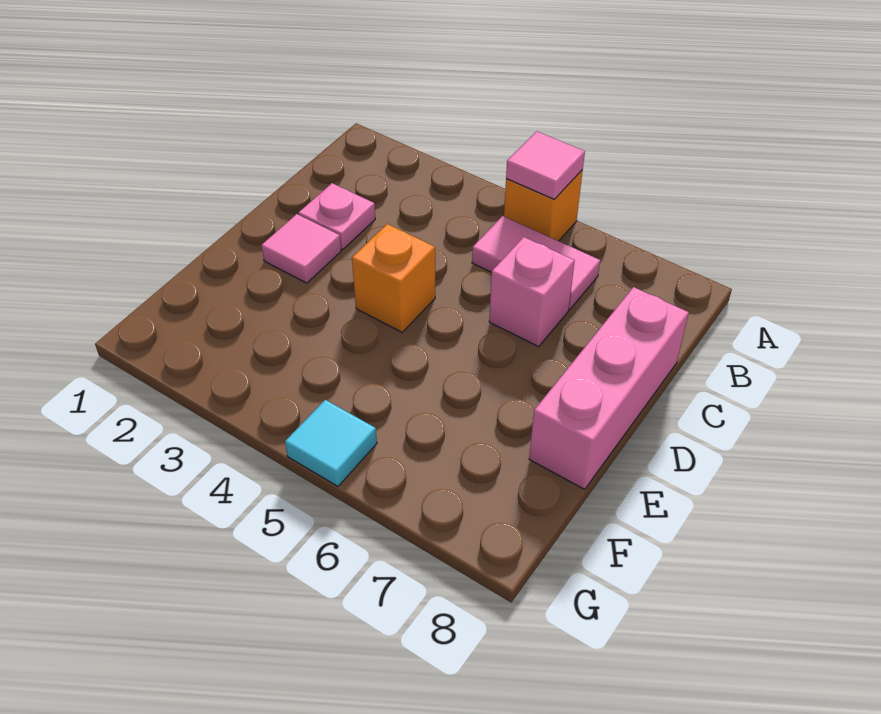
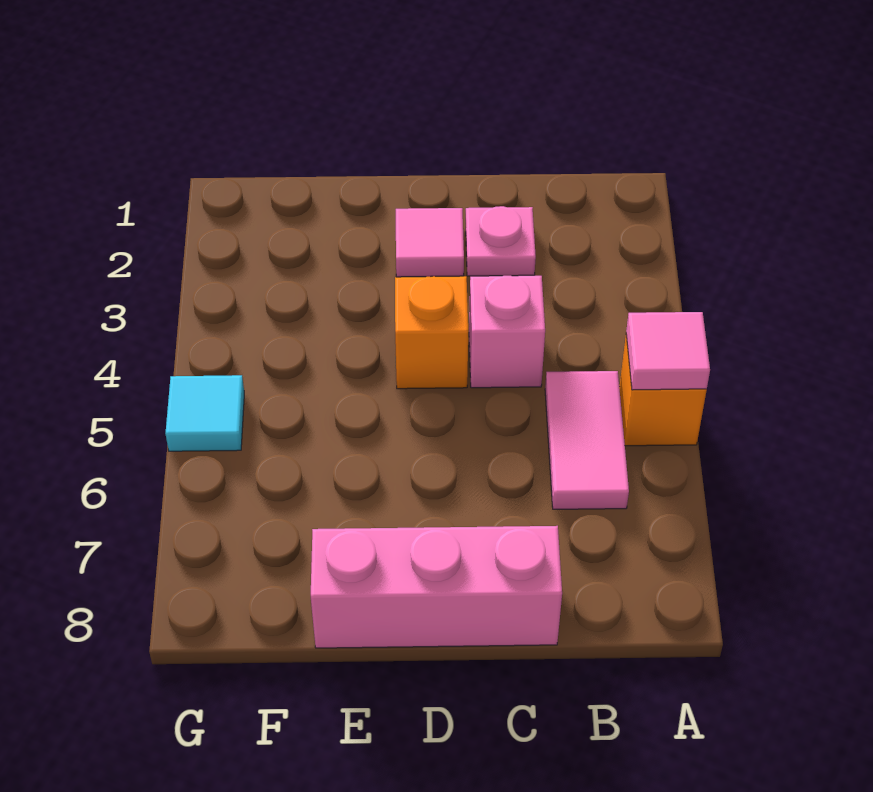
pink 1x1 brick [489,237,575,347] -> pink 1x1 brick moved to [469,276,545,388]

